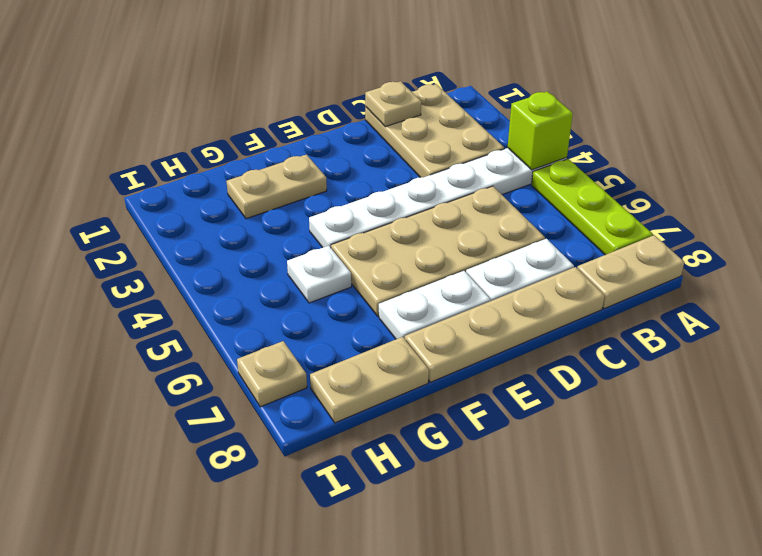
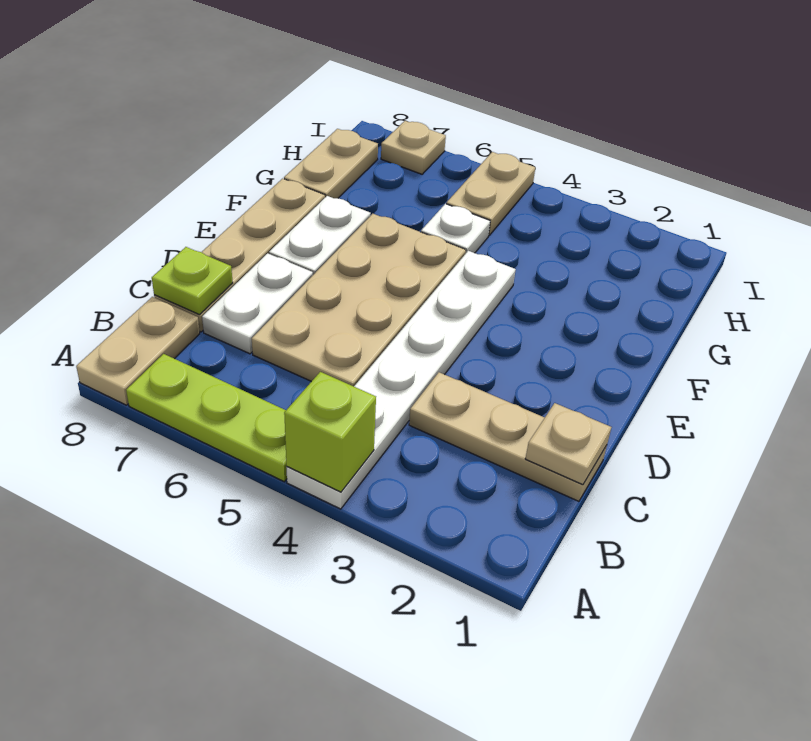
tan 2x3 plate [365,84,504,177] -> tan 1x3 plate [409,372,607,501]
none -> lime 1x1 plate [152,247,233,315]
tan 1x2 plate [226,155,327,219] -> tan 1x2 plate moved to [446,152,535,235]

